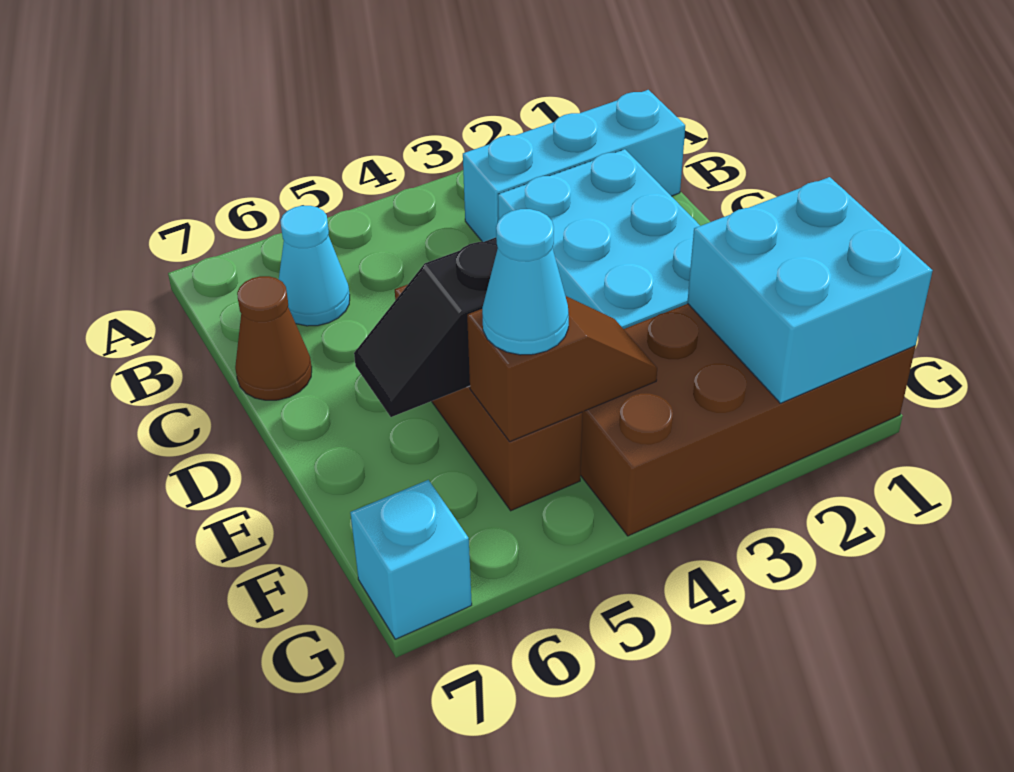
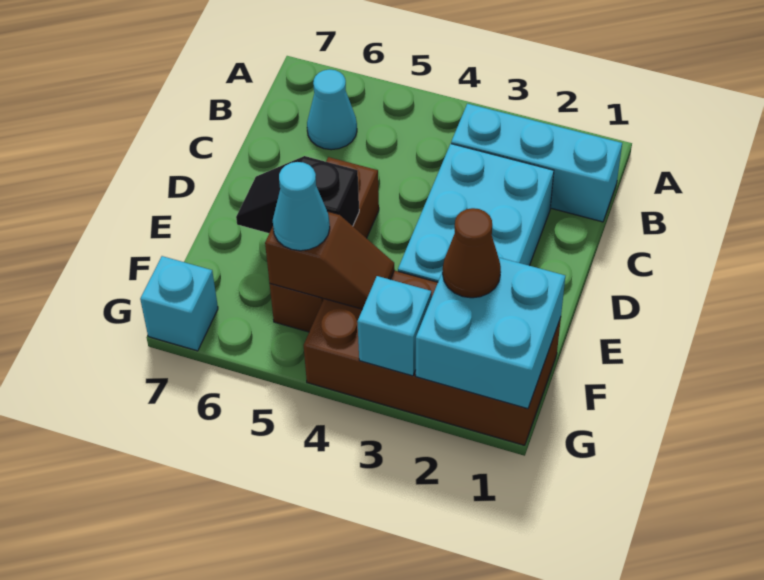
brown 1x1 cone [235,276,312,400] -> brown 1x1 cone moved to [443,208,501,298]
none -> cyan 1x1 brick [357,276,431,376]

